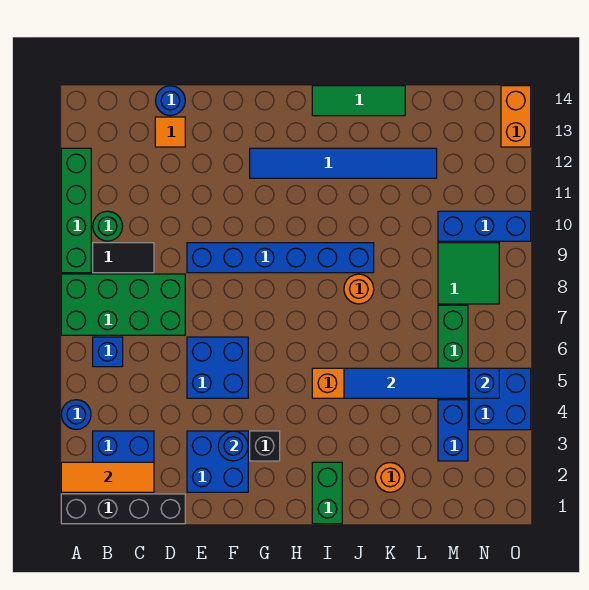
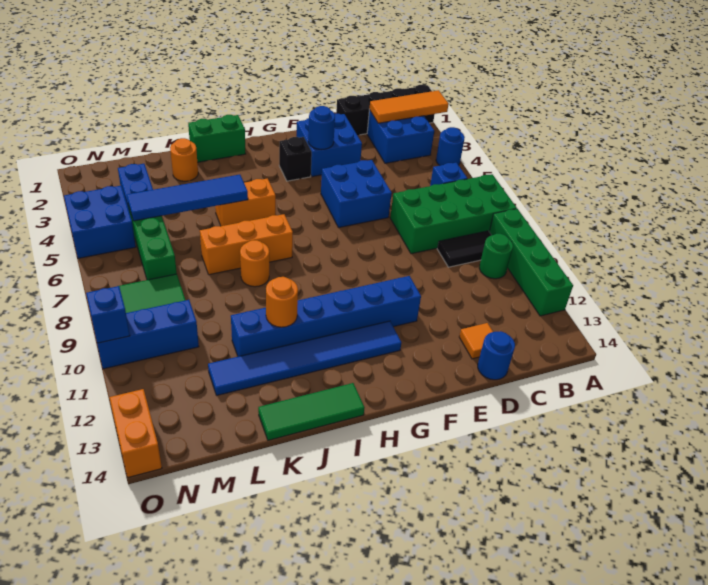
blue 1x6 brick [187,243,374,273] -> blue 1x6 brick moved to [231,276,421,357]
green 1x2 brick [312,462,342,524] -> green 1x2 brick turned to [188,115,246,162]
none -> orange 1x3 brick [200,214,293,275]
none -> orange 1x1 round brick [266,277,298,327]
blue 1x1 brick [469,368,499,398] -> blue 1x1 brick moved to [86,286,130,343]

